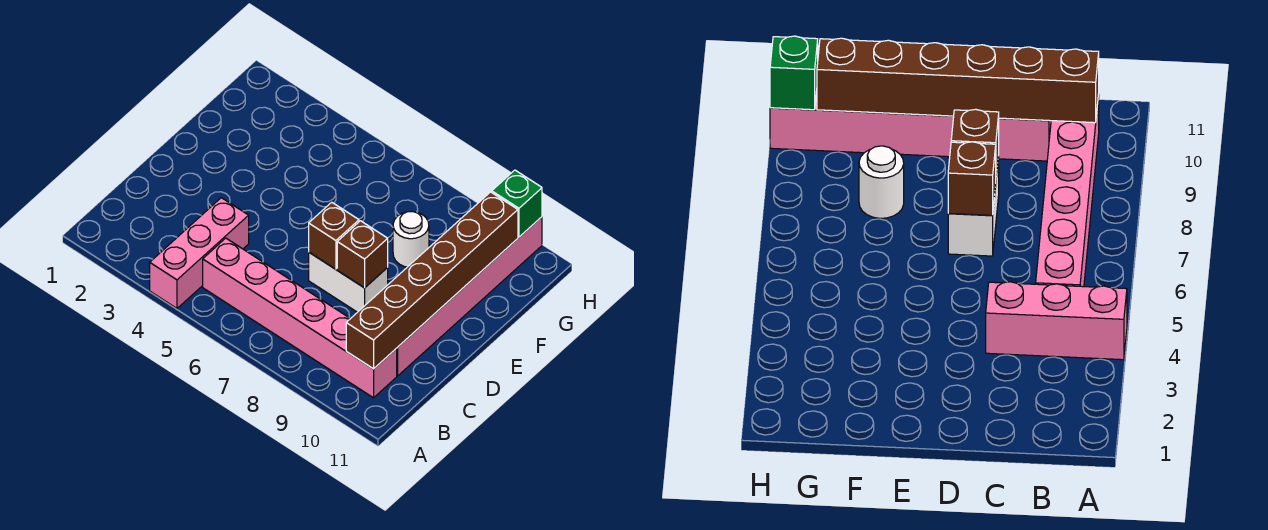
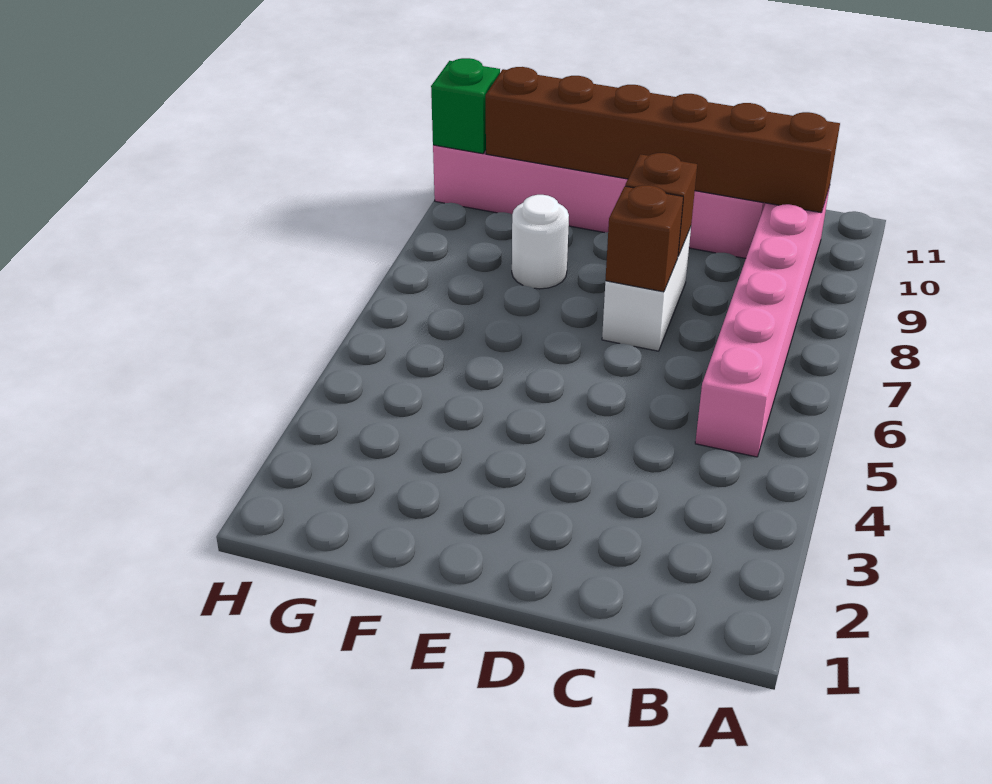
pink 1x3 brick [150,198,249,308] -> none

